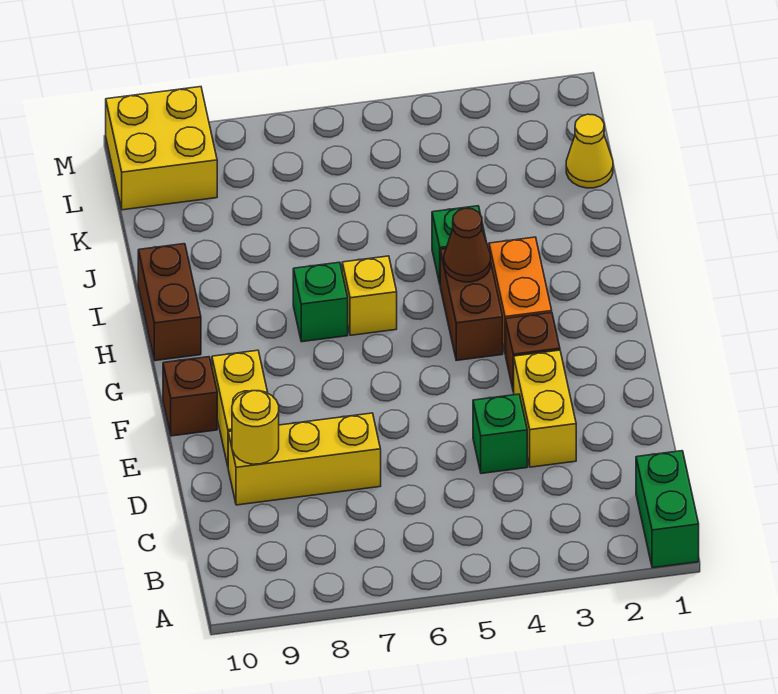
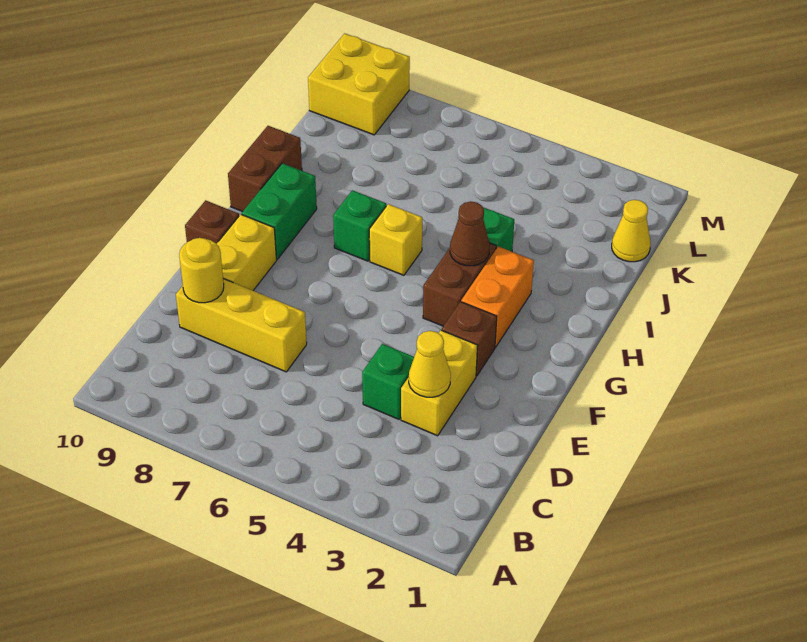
green 1x2 brick [636,451,699,568] -> green 1x2 brick moved to [242,163,317,259]
none -> yellow 1x1 cone [409,331,451,397]

